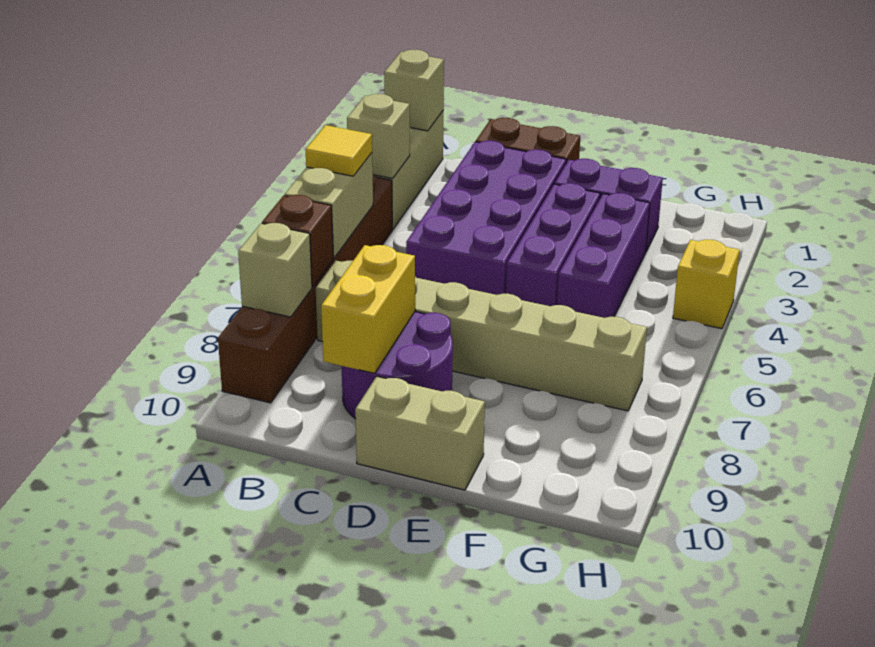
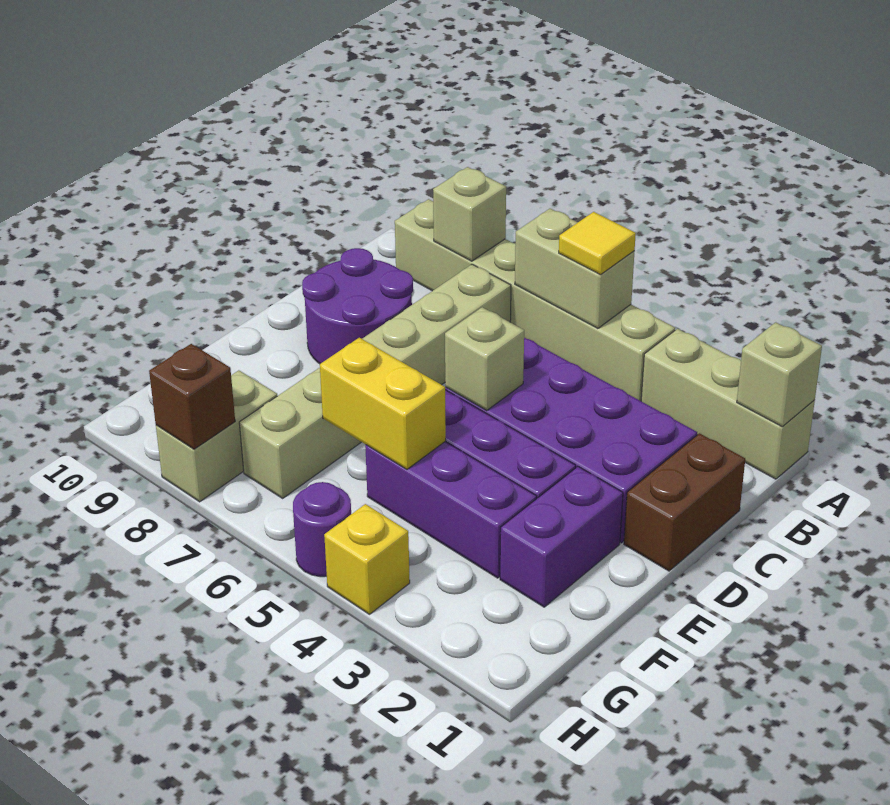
tan 1x1 brick [347,94,410,179] -> tan 1x1 brick moved to [445,307,524,411]
brown 1x6 brick [218,175,392,403] -> tan 1x6 brick [395,199,675,401]
brown 1x1 brick [262,195,333,287] -> brown 1x1 brick moved to [149,344,235,449]
yellow 1x2 brick [321,245,415,373] -> yellow 1x2 brick moved to [320,338,446,469]
tan 1x2 brick [355,376,485,490] -> tan 1x2 brick moved to [156,370,277,502]
none -> purple 1x1 round brick [293,482,351,577]

